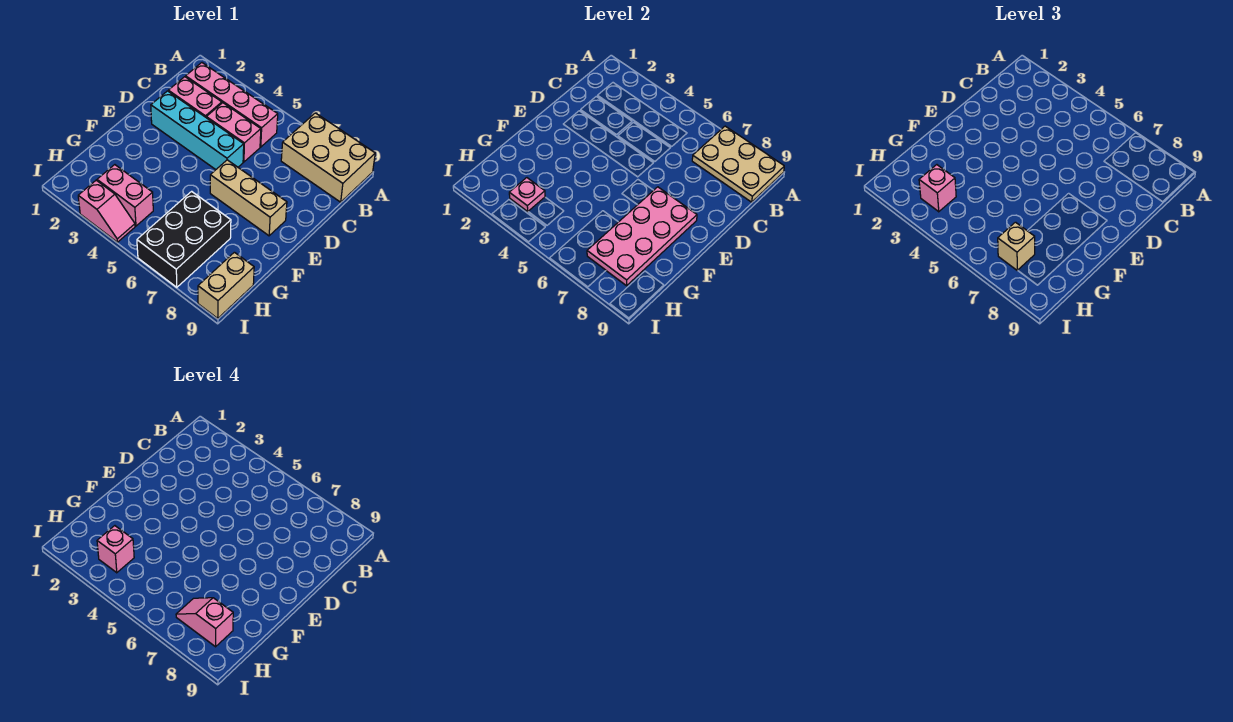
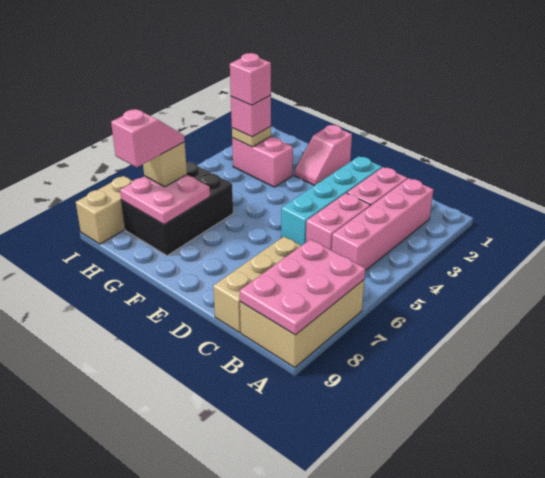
tan 2x3 plate [692,126,784,202] -> pink 2x3 plate [240,239,365,335]
tan 1x3 brick [210,160,287,236] -> tan 1x3 brick moved to [213,236,301,333]
pink 2x4 plate [587,187,697,286] -> pink 2x2 plate [120,175,210,225]
black 2x3 brick [137,191,231,287] -> black 2x3 brick turned to [121,162,233,256]
pink 1x2 brick [97,165,153,226] -> pink 1x2 brick turned to [232,137,293,187]
pink 1x1 plate [509,178,545,212] -> tan 1x1 plate [232,127,271,147]
tan 1x2 brick [198,252,254,318] -> tan 1x2 brick turned to [76,176,132,244]
pink 1x2 slope [78,180,135,242] -> pink 1x2 slope moved to [294,125,352,185]

